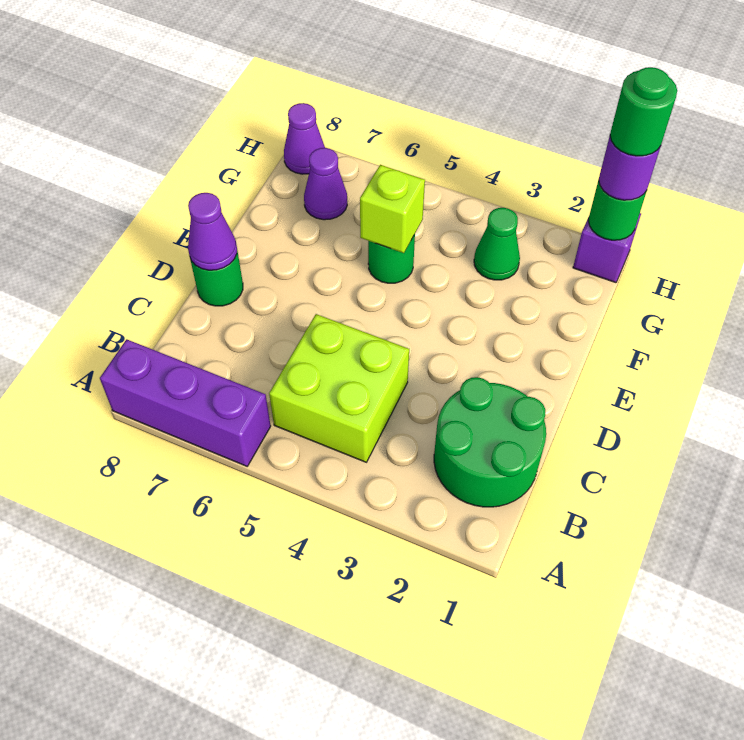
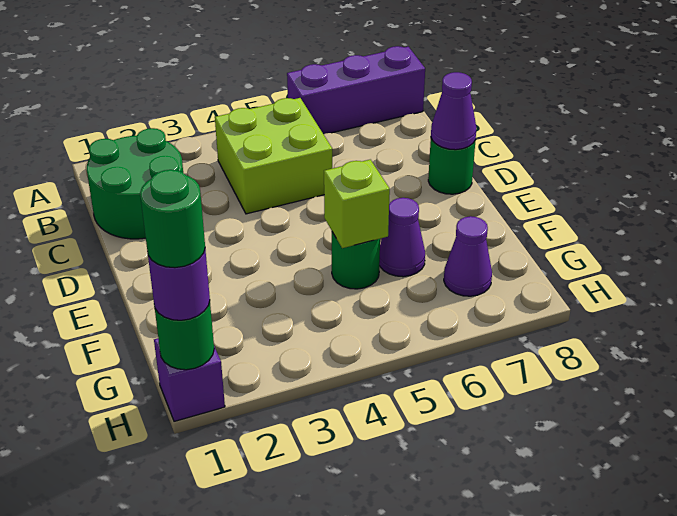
green 1x1 cone [474,208,520,280] -> none
purple 1x1 cone [284,103,325,174] -> purple 1x1 cone moved to [379,198,425,277]

